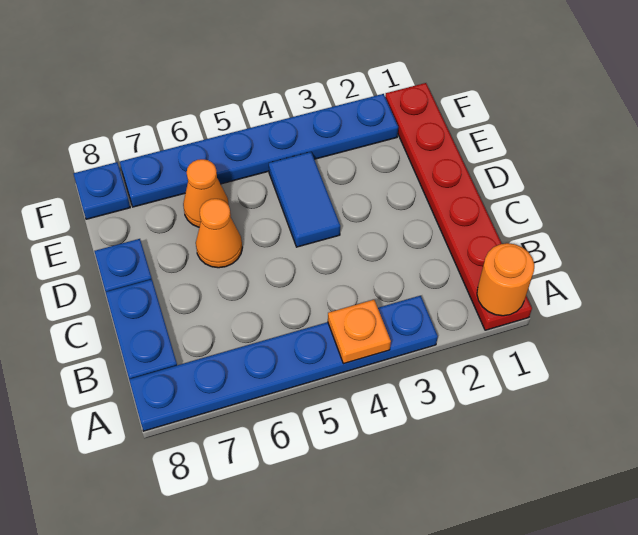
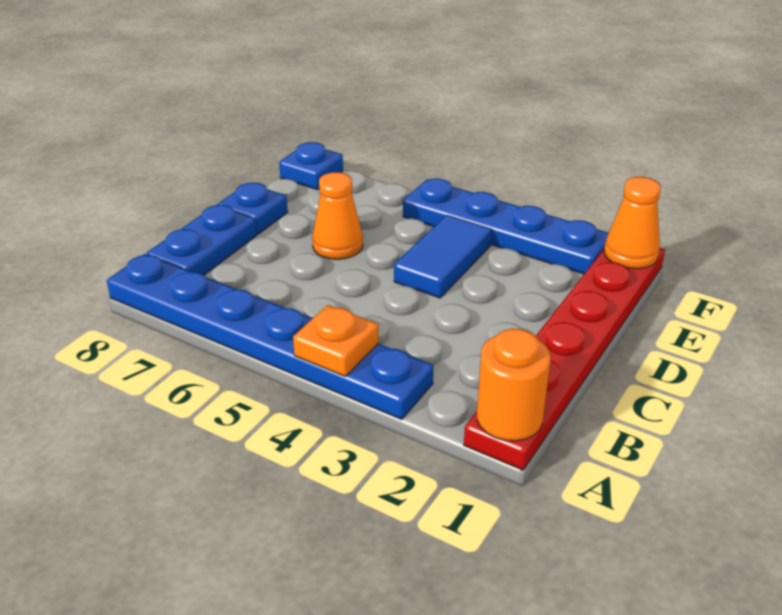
orange 1x1 cone [183,159,229,227] -> orange 1x1 cone moved to [604,177,661,269]
blue 1x6 plate [120,94,398,207] -> blue 1x4 plate [403,179,609,274]

